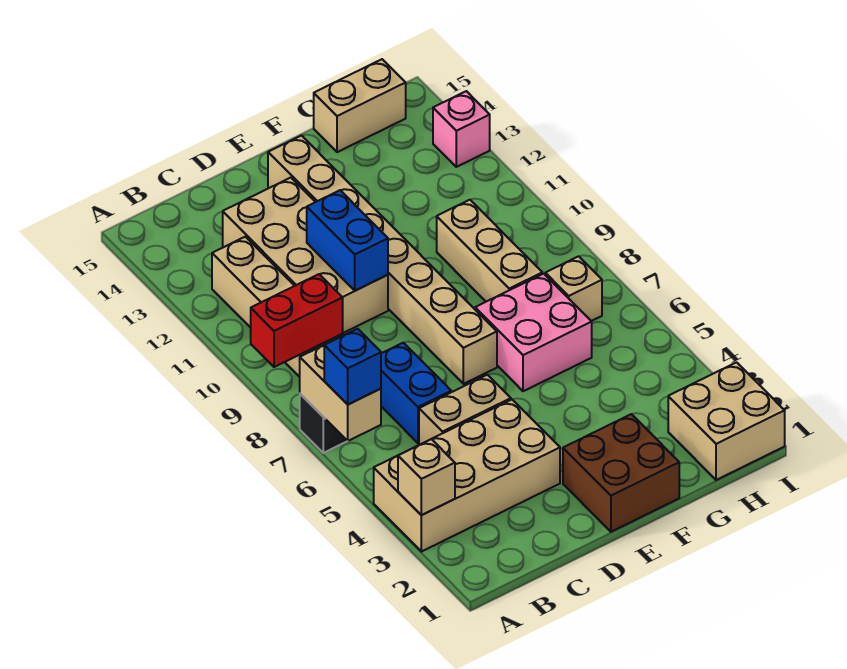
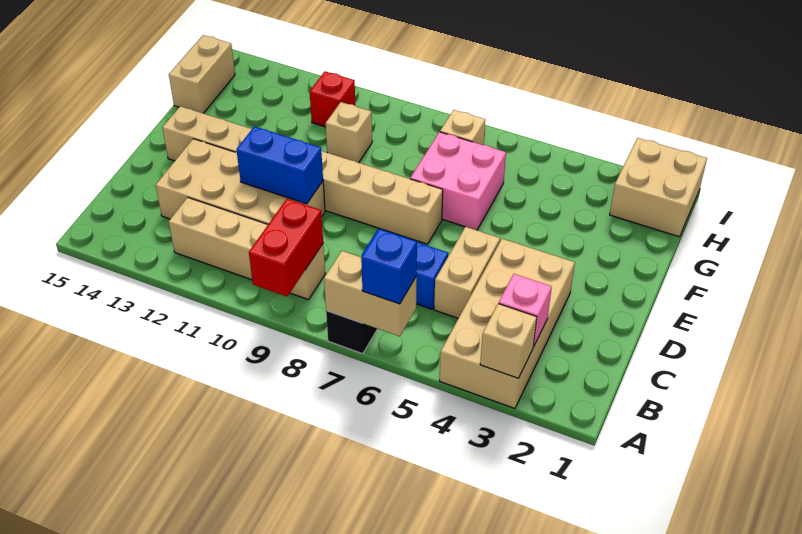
brown 2x2 brick [563,414,679,532] -> none
tan 1x3 brick [437,200,542,302] -> tan 1x1 brick [326,102,372,163]
none -> red 1x1 brick [310,71,355,127]
pink 1x1 brick [433,91,490,167] -> pink 1x1 brick moved to [499,274,552,347]

